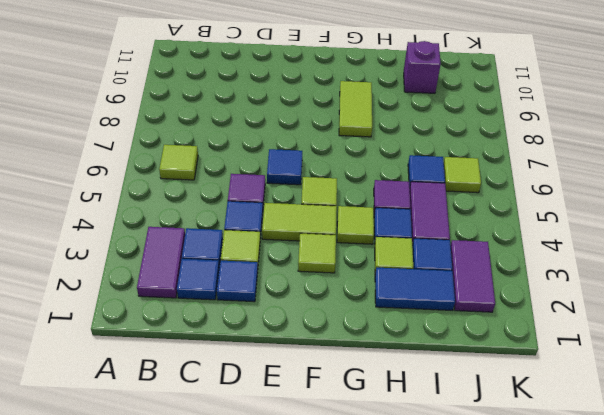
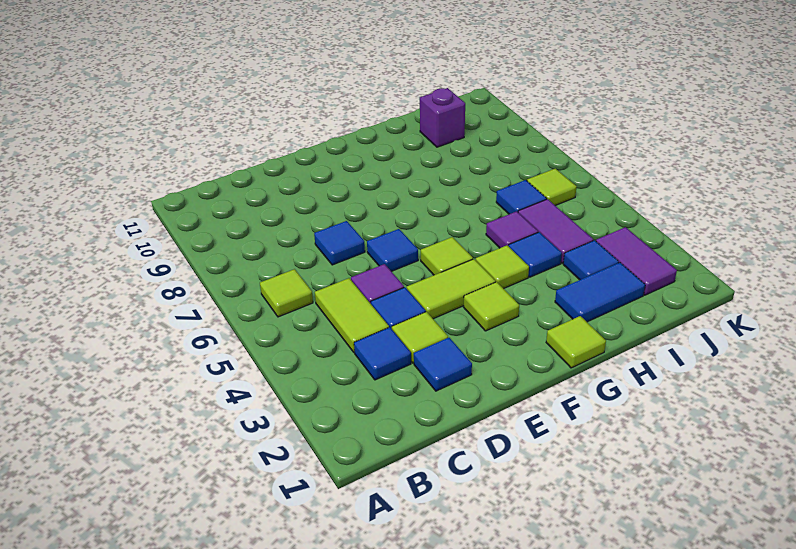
purple 1x2 tile [137,227,185,298] -> none
blue 1x1 tile [177,259,219,300] -> blue 1x1 tile moved to [314,221,365,265]
lime 1x2 tile [339,81,372,137] -> lime 1x2 tile moved to [315,278,389,352]
lime 1x1 tile [375,237,413,273] -> lime 1x1 tile moved to [546,316,606,368]

